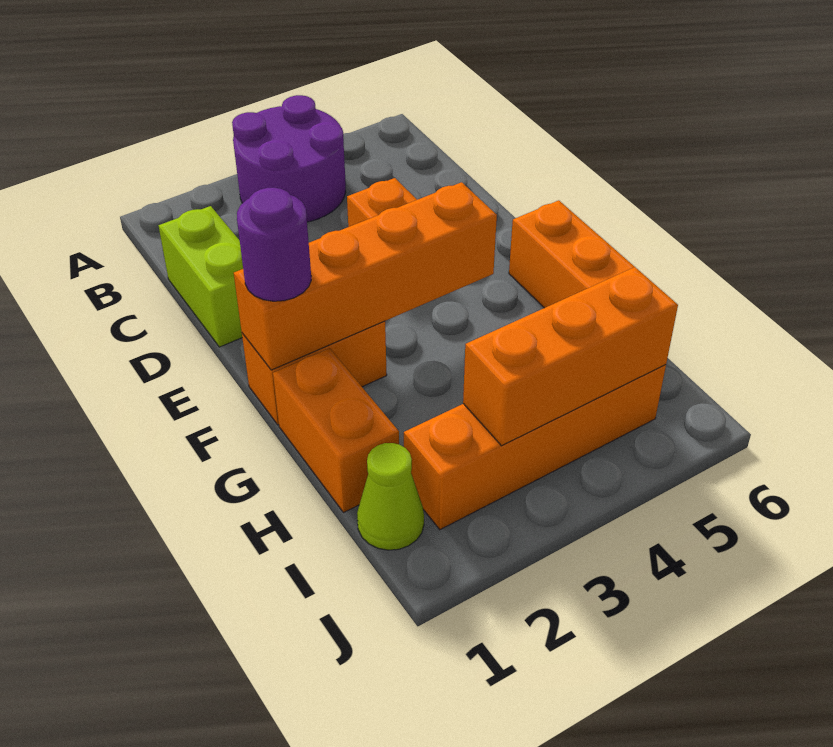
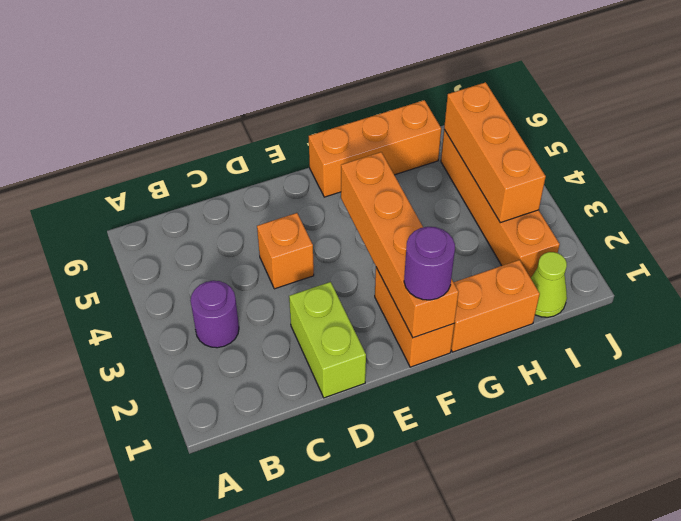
purple 2x2 round brick [232,95,346,222] -> purple 1x1 round brick [191,281,239,348]
lime 1x2 brick [159,206,243,347] -> lime 1x2 brick turned to [289,282,366,398]

